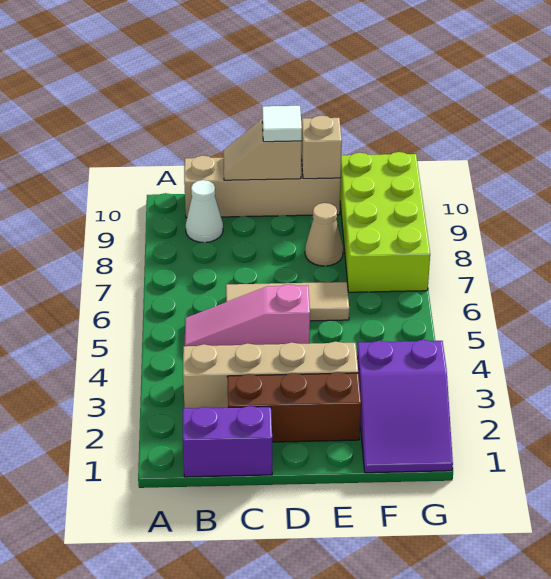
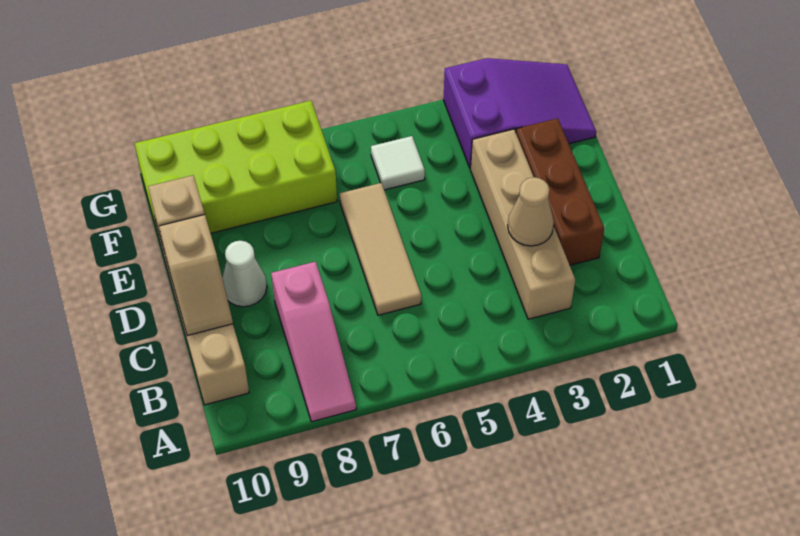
purple 1x2 brick [183,406,272,477] -> none
pink 1x3 slope [185,284,310,346] -> pink 1x3 slope moved to [271,262,356,422]
white 1x1 cone [186,180,223,242] -> white 1x1 cone moved to [222,241,267,307]
white 1x1 tile [262,106,302,142] -> white 1x1 tile moved to [371,136,425,190]
tan 1x1 cone [305,203,343,266] -> tan 1x1 cone moved to [508,177,554,246]

